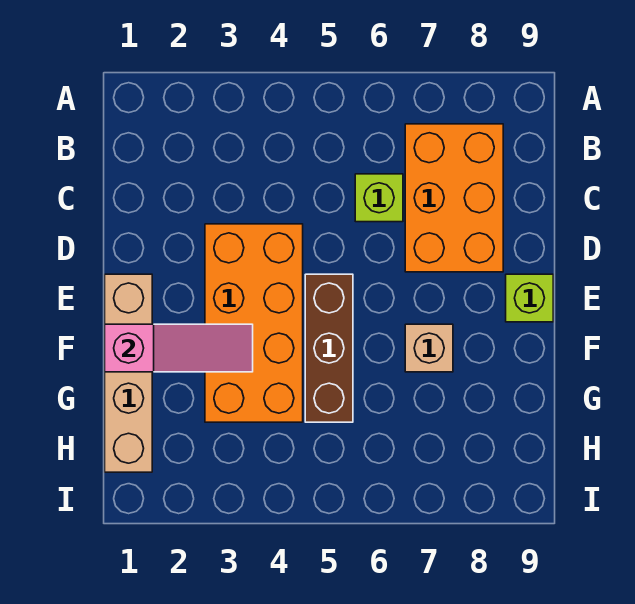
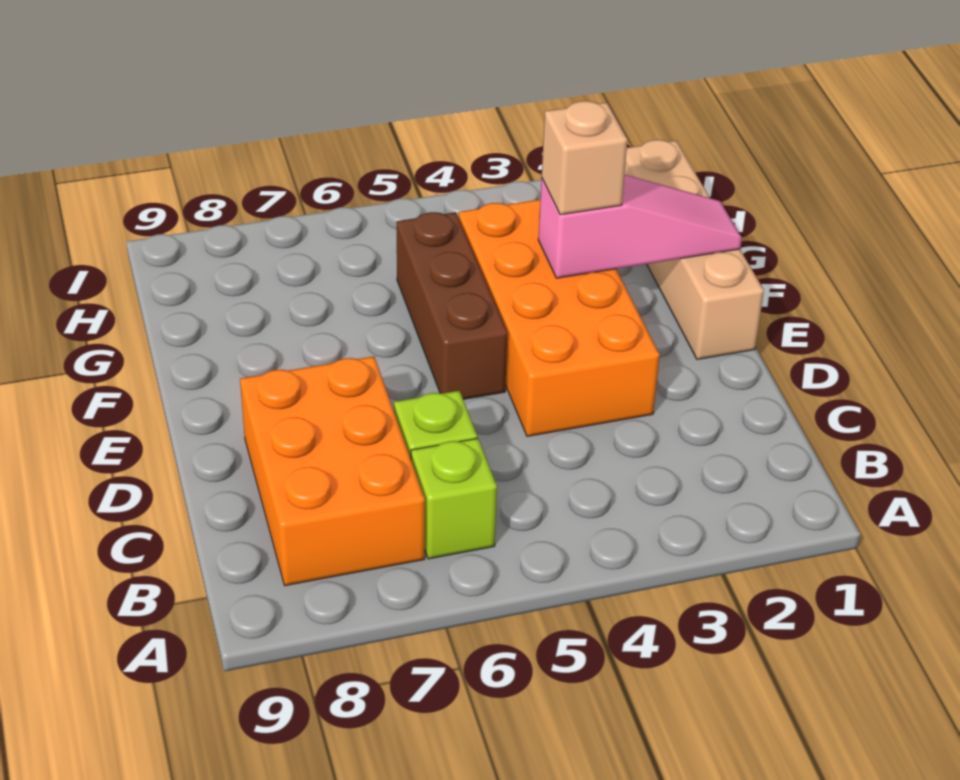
lime 1x1 brick [506,274,553,322] -> lime 1x1 brick moved to [411,438,497,559]
pink 1x3 slope [105,324,253,372] -> pink 1x3 slope turned to [538,175,742,278]
tan 1x1 brick [405,324,453,372] -> tan 1x1 brick moved to [542,101,627,215]

